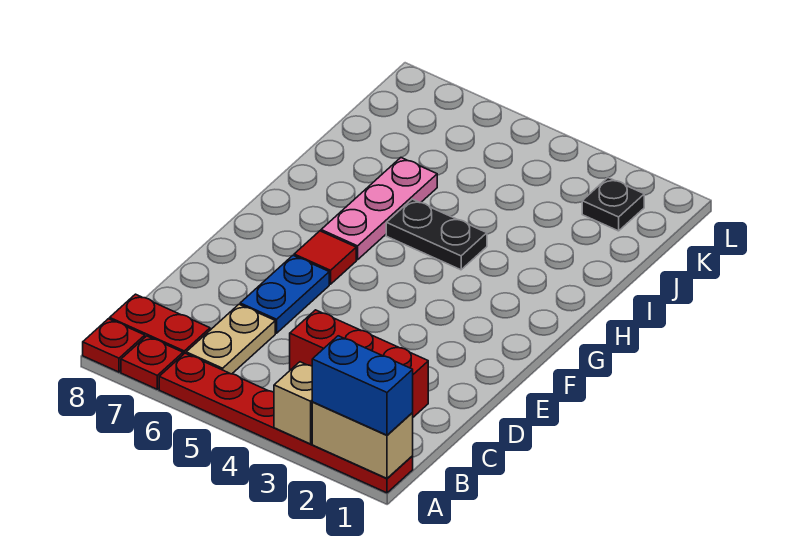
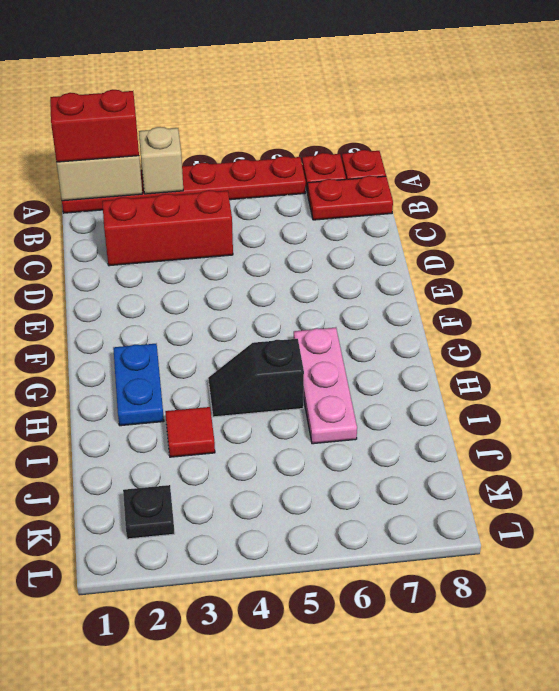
blue 1x2 brick [312,336,413,435] -> red 1x2 brick [50,90,139,162]
tan 1x2 plate [186,304,275,374] -> none
blue 1x2 plate [240,255,329,333] -> blue 1x2 plate moved to [113,344,164,426]
red 1x1 tile [294,231,356,284] -> red 1x1 tile moved to [165,407,215,457]
black 1x2 plate [386,199,487,270] -> black 1x2 slope [208,339,304,417]

